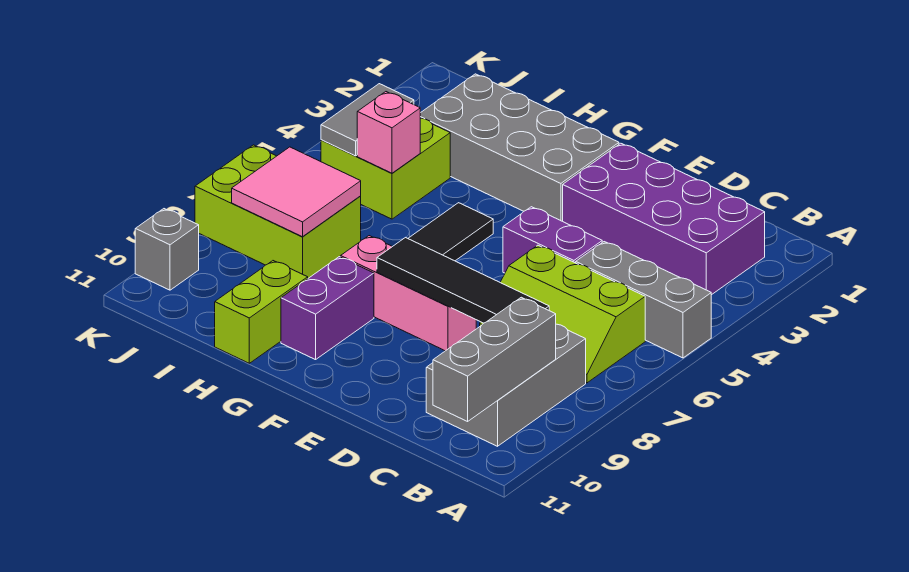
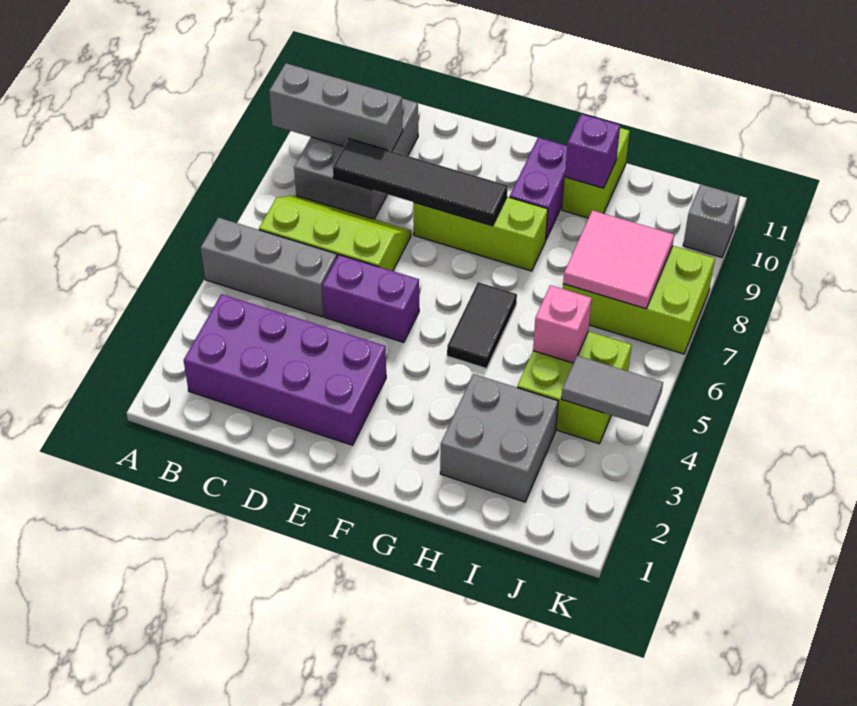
grey 1x3 brick [433,297,556,421] -> grey 1x3 brick turned to [269,63,403,151]
pink 1x3 brick [341,236,476,351] -> lime 1x3 brick [413,197,548,271]
grey 2x4 brick [420,74,619,221] -> grey 2x2 brick [440,374,558,502]
none -> purple 1x1 brick [565,114,620,188]
grey 1x2 tile [321,84,414,156] -> grey 1x2 tile turned to [561,356,663,427]

